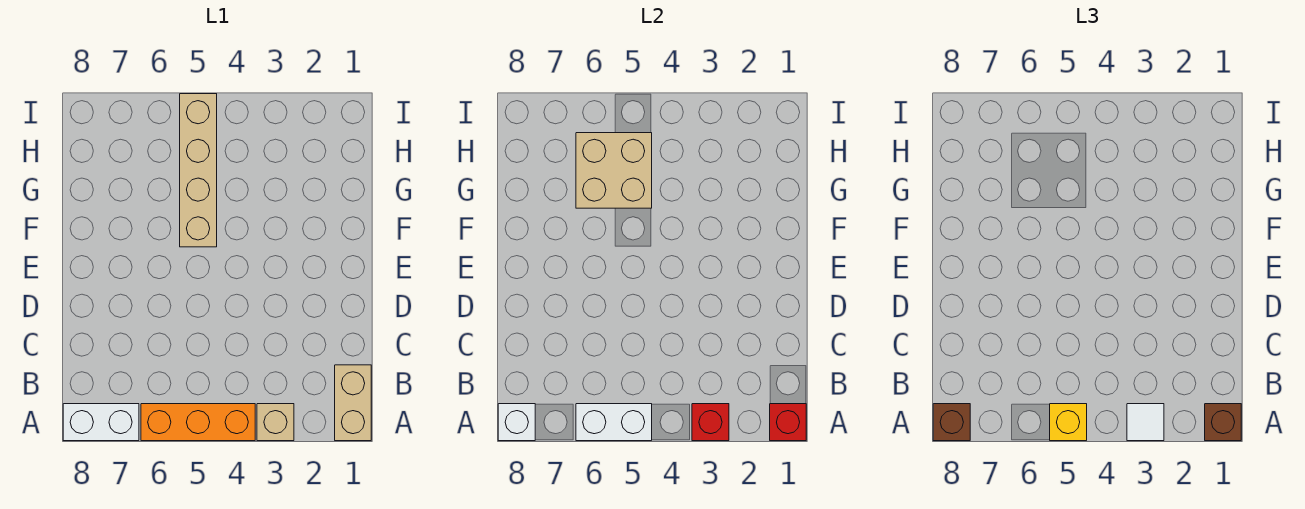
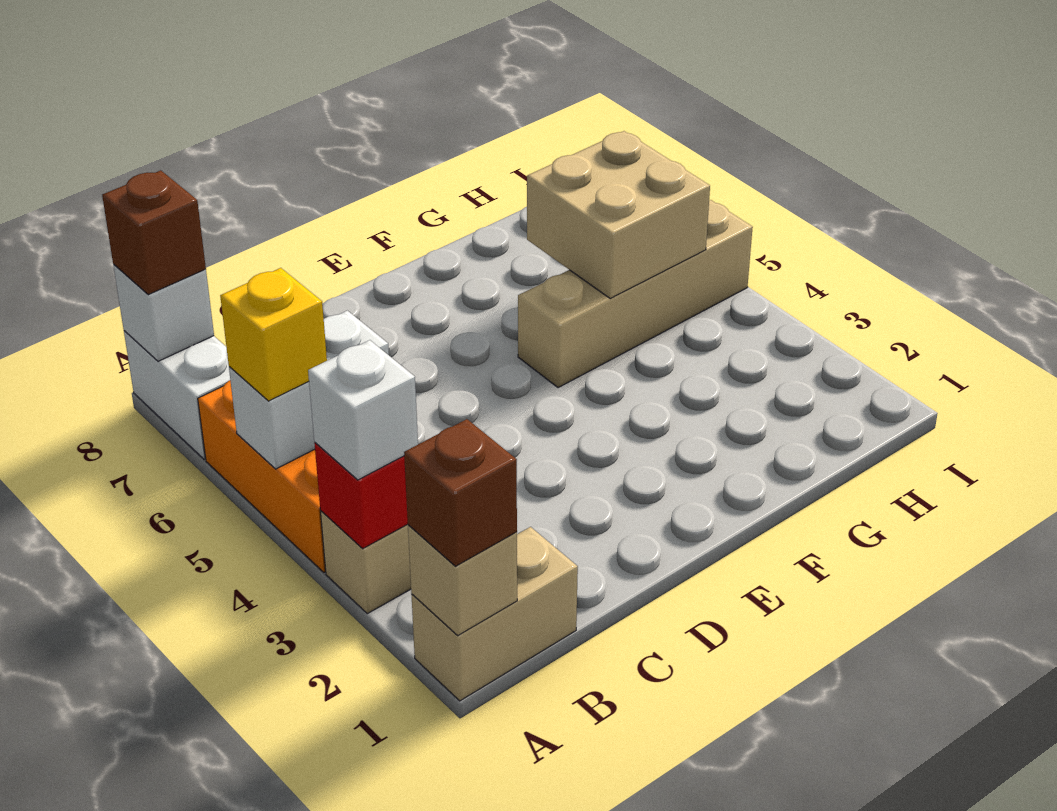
red 1x1 brick [770,404,806,441] -> tan 1x1 brick [408,525,517,635]
white 1x1 tile [1127,404,1164,441] -> white 1x1 brick [308,340,418,480]
white 1x2 brick [576,404,652,441] -> white 1x2 brick turned to [229,311,389,469]

